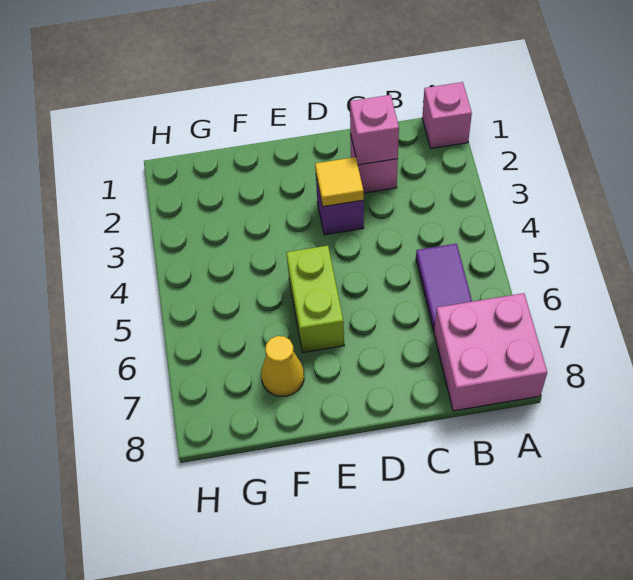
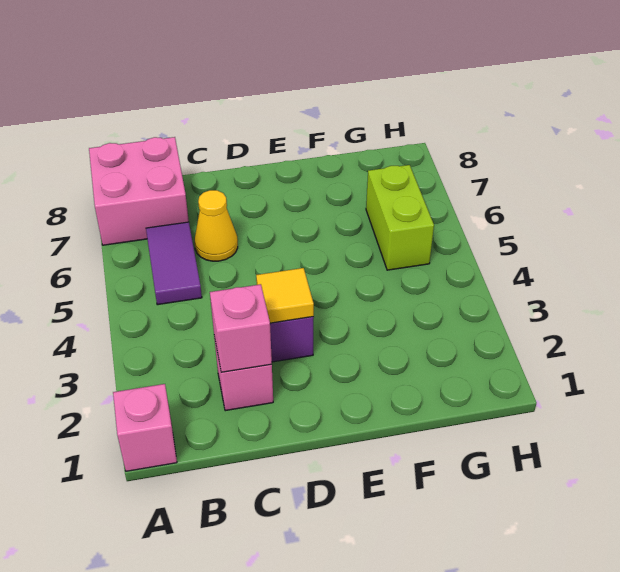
lime 1x2 brick [286,246,344,353] -> lime 1x2 brick moved to [366,165,434,270]
yellow 1x1 cone [261,336,304,396] -> yellow 1x1 cone moved to [195,190,238,261]

